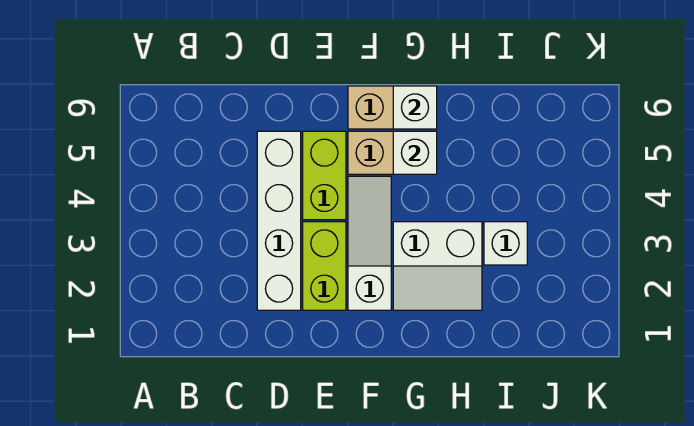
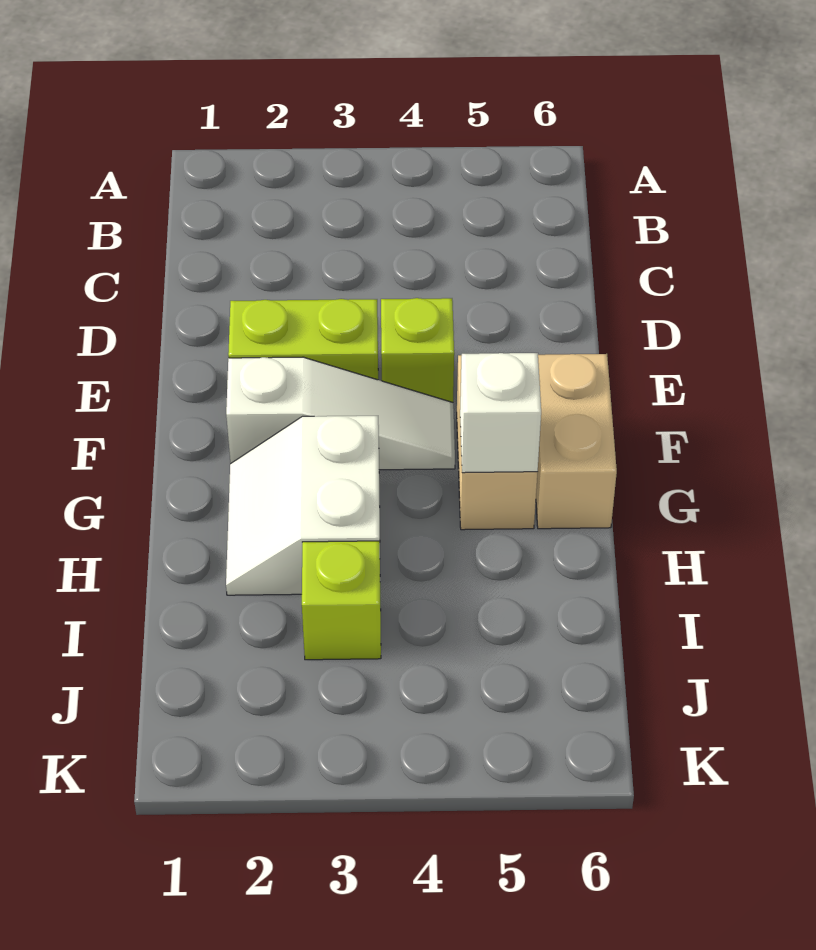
white 1x4 brick [257,131,301,310] -> none
lime 1x2 brick [303,131,346,220] -> lime 1x1 brick [381,298,454,402]
white 1x1 brick [393,86,437,129] -> none
white 1x1 brick [484,222,527,265] -> lime 1x1 brick [302,541,381,660]

